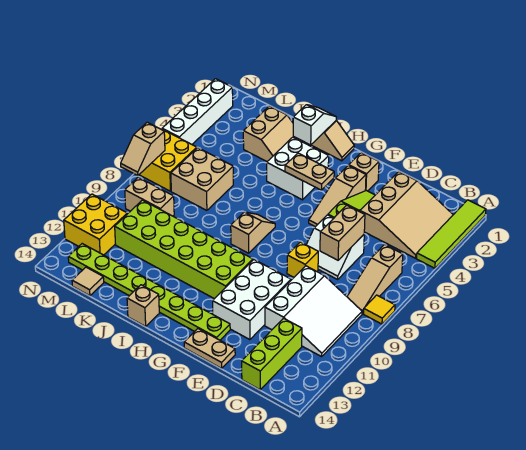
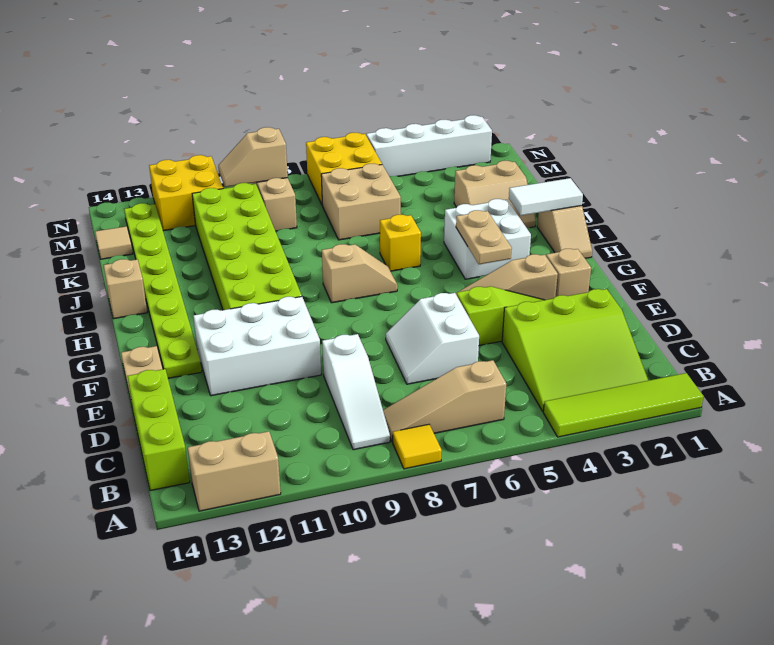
tan 3x3 slope [360,172,453,258] -> lime 3x3 slope [502,289,648,411]
white 3x3 slope [265,266,362,357] -> white 1x3 slope [322,334,390,450]
lime 1x3 brick [242,318,302,390] -> lime 1x3 brick turned to [128,369,190,491]
tan 1x2 brick [320,205,365,260] -> tan 1x2 brick moved to [188,431,281,511]
yellow 1x1 brick [287,242,318,277] -> yellow 1x1 brick moved to [380,215,421,271]
white 1x2 slope [293,105,336,145] -> white 1x2 tile [509,178,583,216]
tan 1x2 slope [121,122,165,176] -> tan 1x2 slope moved to [218,127,288,187]

